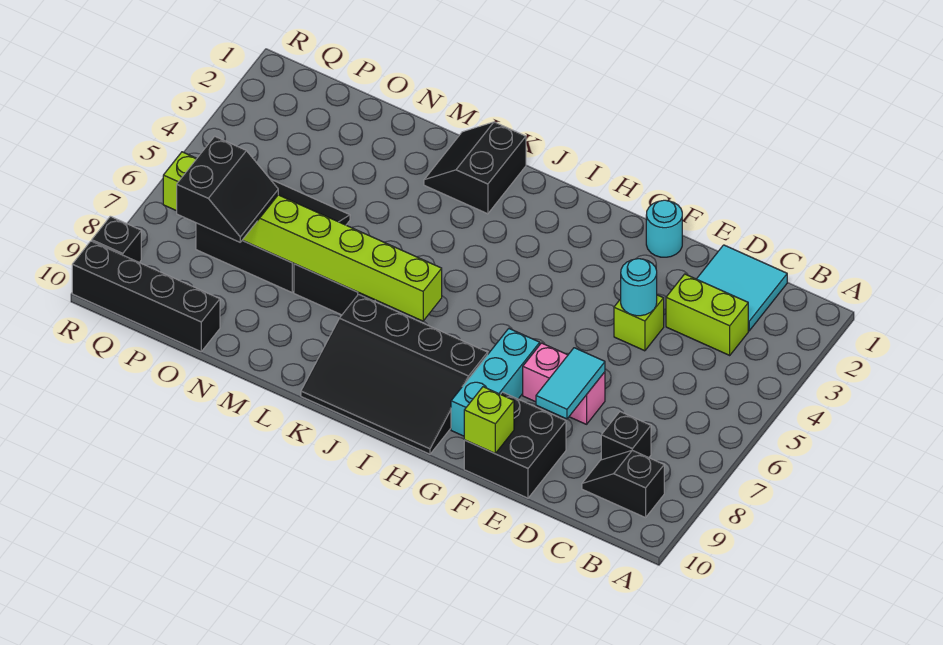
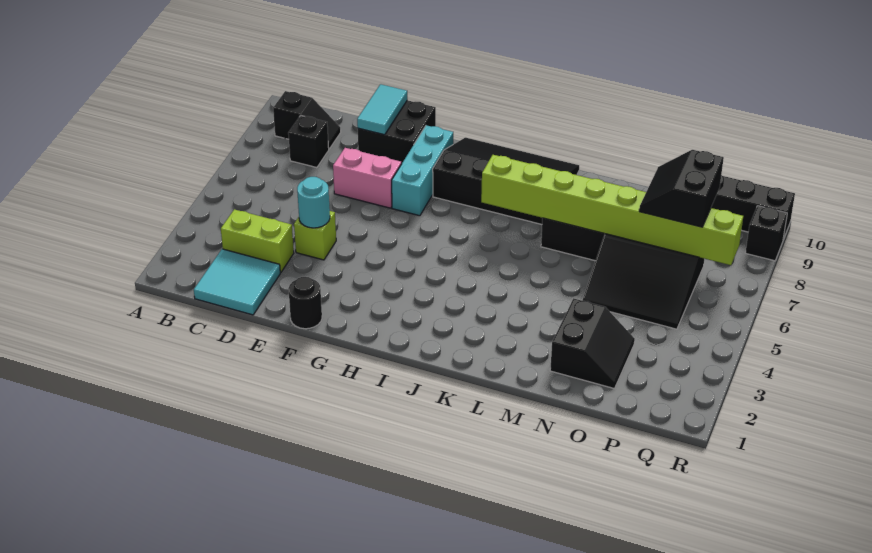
cyan 1x2 tile [536,348,605,419] -> cyan 1x2 tile moved to [357,84,407,135]
cyan 1x1 round brick [646,200,682,257] -> black 1x1 round brick [288,277,322,329]
lime 1x1 brick [464,387,514,453] -> none
black 2x2 slope [424,122,526,214] -> black 2x2 slope moved to [550,298,635,388]

